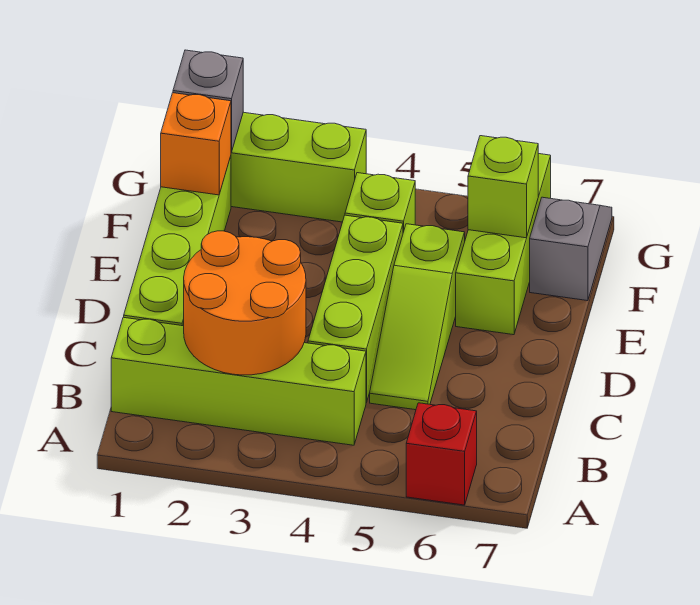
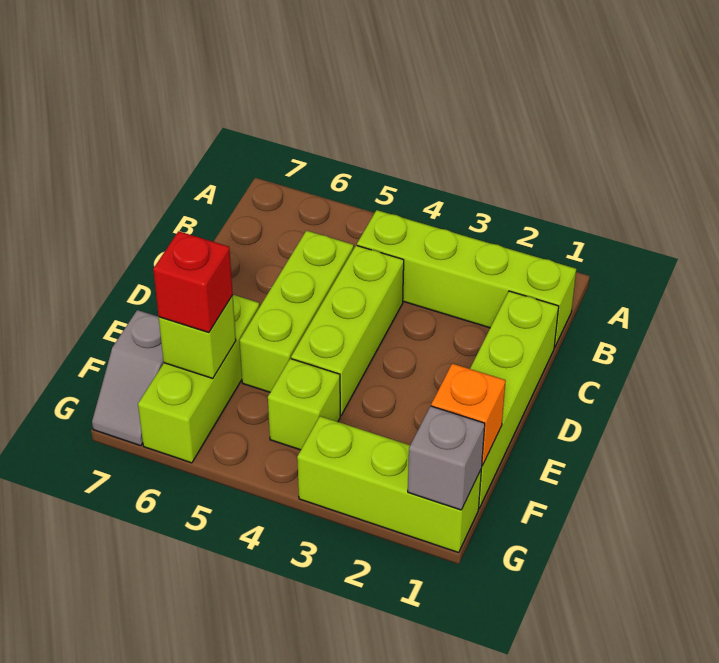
red 1x1 brick [406,403,477,505] -> red 1x1 brick moved to [153,231,233,333]
orange 2x2 round brick [184,231,306,375] -> none
lime 1x3 slope [370,224,465,410] -> lime 1x3 brick [240,231,354,392]

